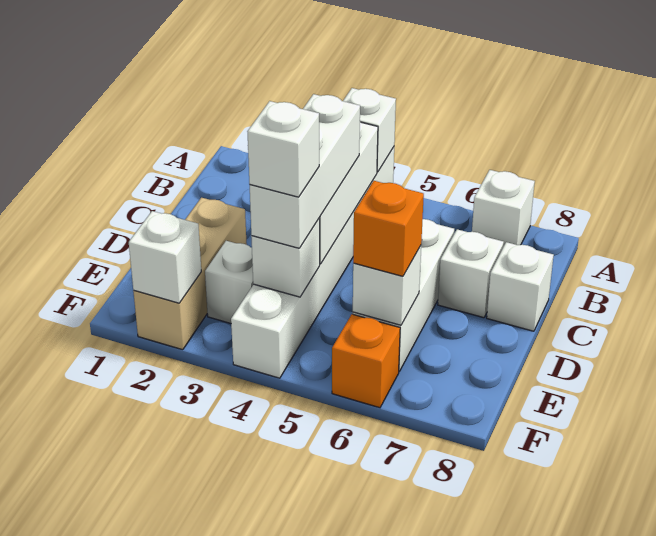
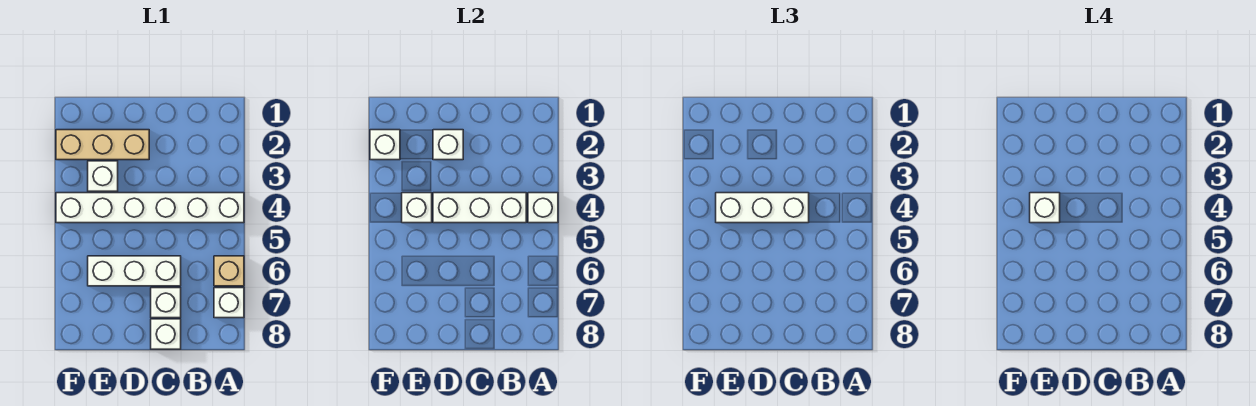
none -> tan 1x1 brick [214,256,244,286]
white 1x1 brick [353,246,421,325] -> white 1x1 brick moved to [433,130,463,160]
orange 1x1 brick [353,181,424,276] -> none
orange 1x1 brick [332,314,400,408] -> none

